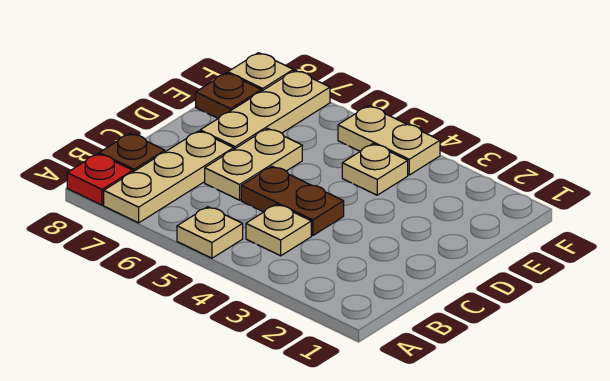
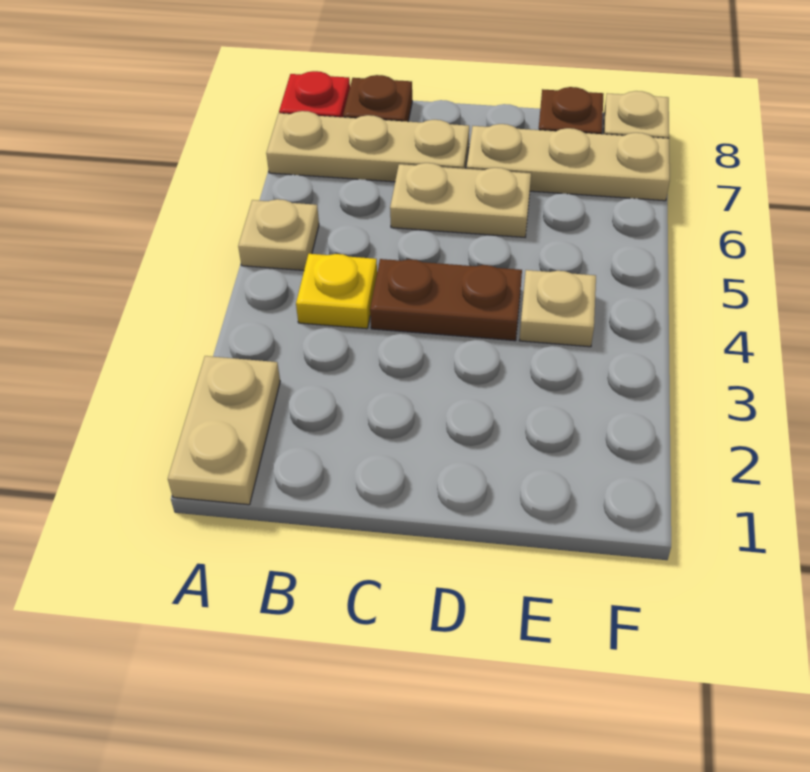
tan 1x1 plate [246,204,311,256] -> yellow 1x1 plate [296,254,377,329]
brown 1x2 plate [241,166,344,236] -> brown 1x2 plate turned to [370,259,522,341]
tan 1x2 plate [338,106,440,175] -> tan 1x2 plate moved to [168,356,280,505]

